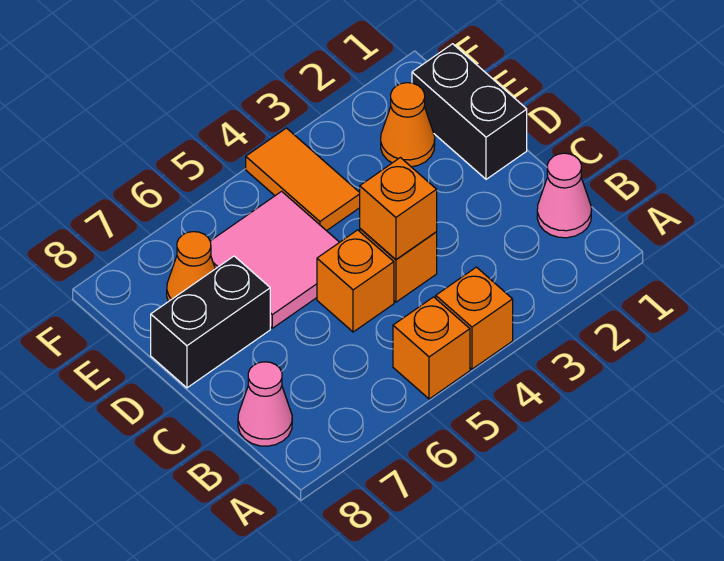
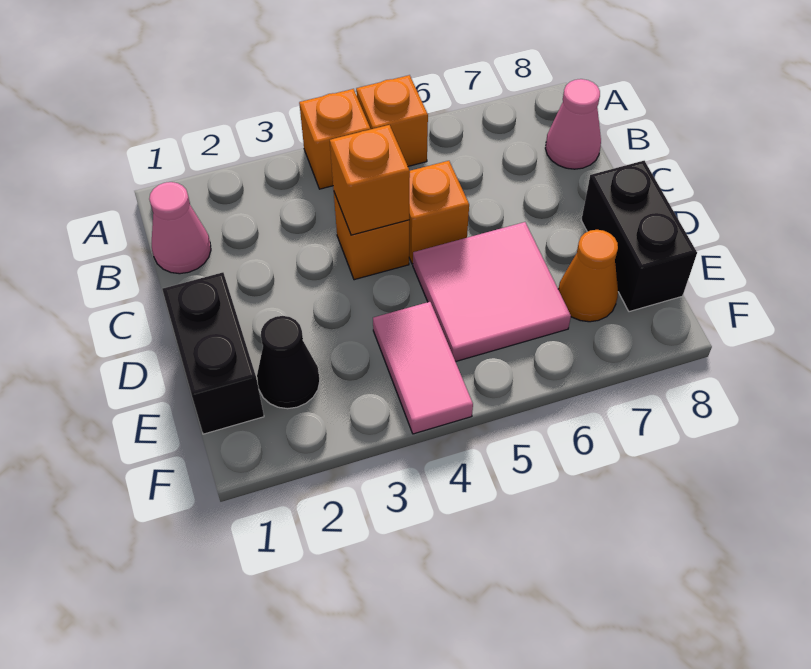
black 1x2 brick [151,256,270,388] -> black 1x2 brick turned to [581,161,697,312]
orange 1x1 cone [381,83,435,167] -> black 1x1 cone [257,316,320,409]
orange 1x2 tile [246,128,360,231] -> pink 1x2 tile [373,302,473,434]

